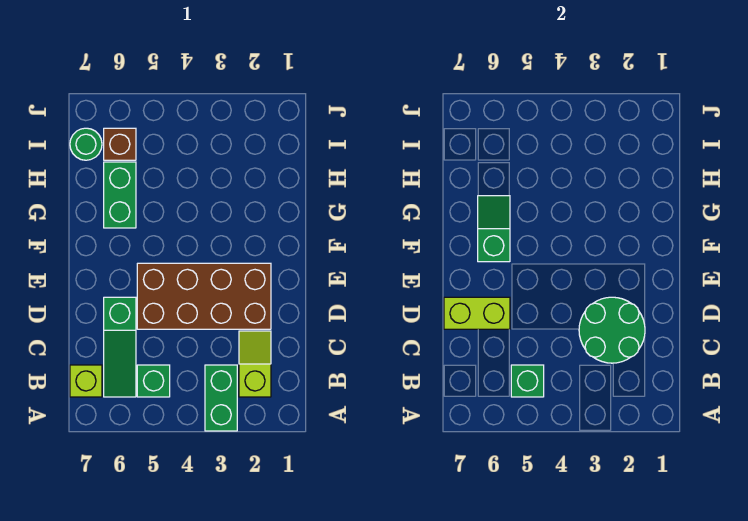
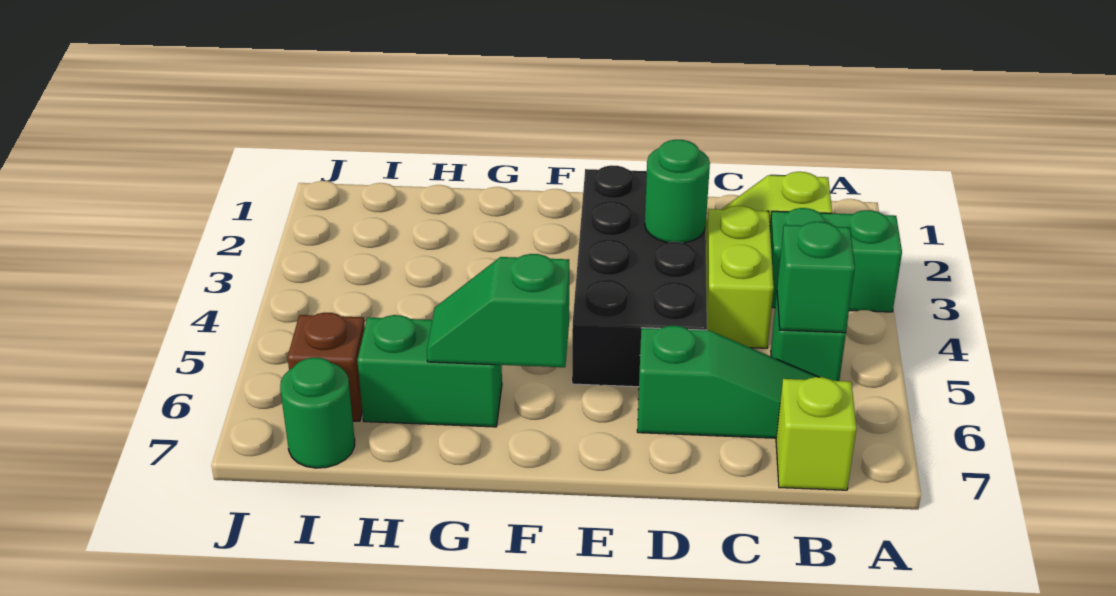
green 2x2 round brick [579,297,645,363] -> green 1x1 round brick [645,140,710,243]
brown 2x4 brick [137,263,271,329] -> black 2x4 brick [572,165,707,387]
lime 1x2 brick [444,297,510,329] -> lime 1x2 brick moved to [706,206,774,348]

